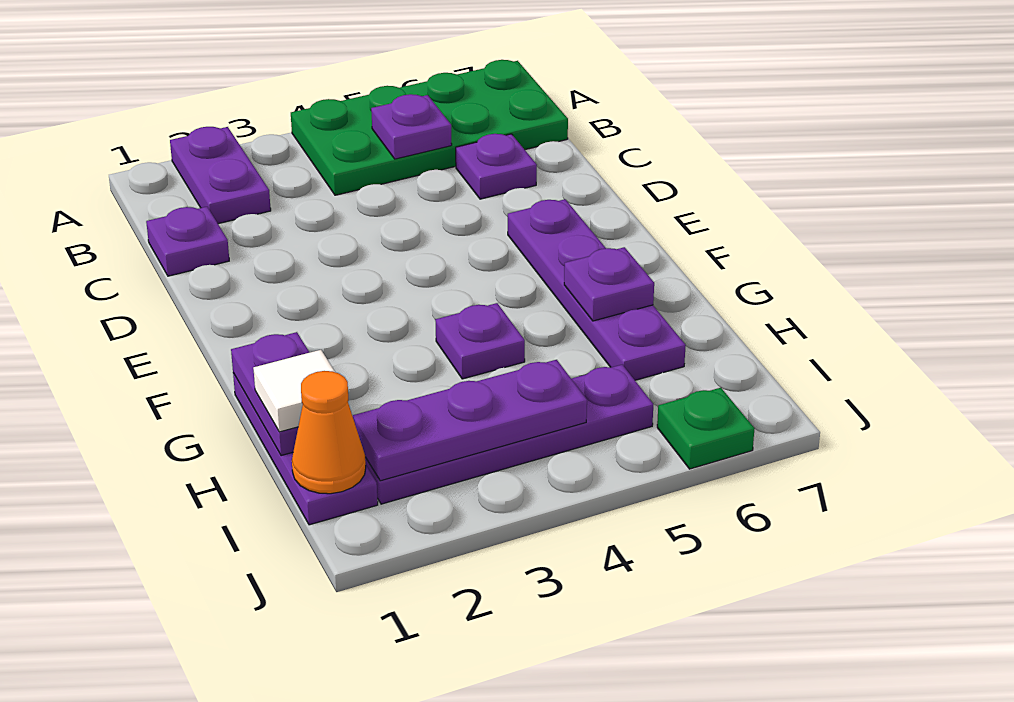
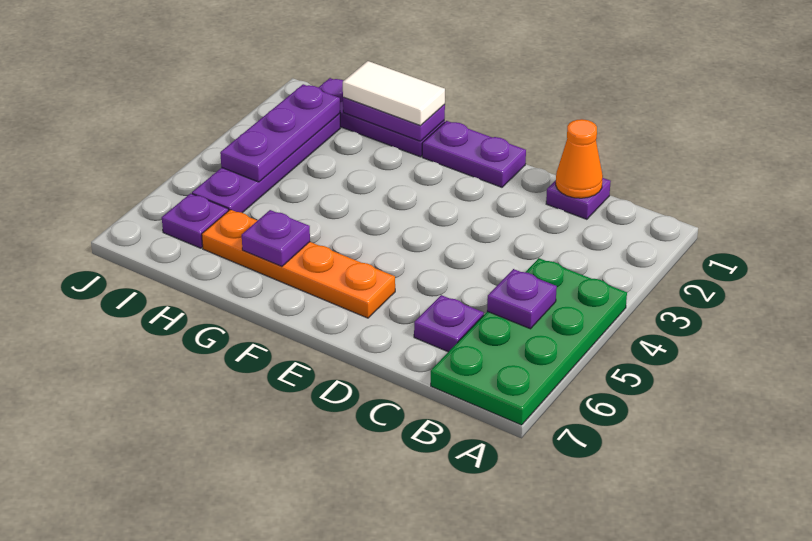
purple 1x2 plate [170,127,271,224] -> purple 1x2 plate moved to [422,121,526,187]
purple 1x4 plate [508,199,686,380] -> orange 1x4 plate [202,210,395,318]
purple 1x1 plate [435,303,525,379] -> purple 1x1 plate moved to [162,193,228,248]
white 1x1 tile [253,350,335,432] -> white 1x2 tile [343,61,445,126]
orange 1x1 cone [292,371,366,494] -> orange 1x1 cone moved to [556,119,603,198]
green 1x1 plate [657,388,755,469] -> none

